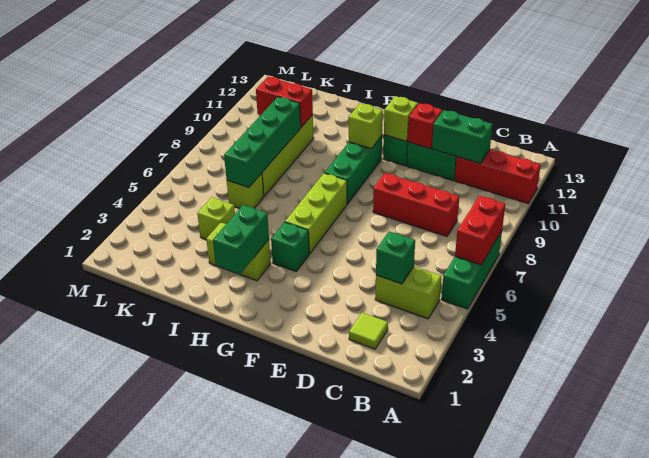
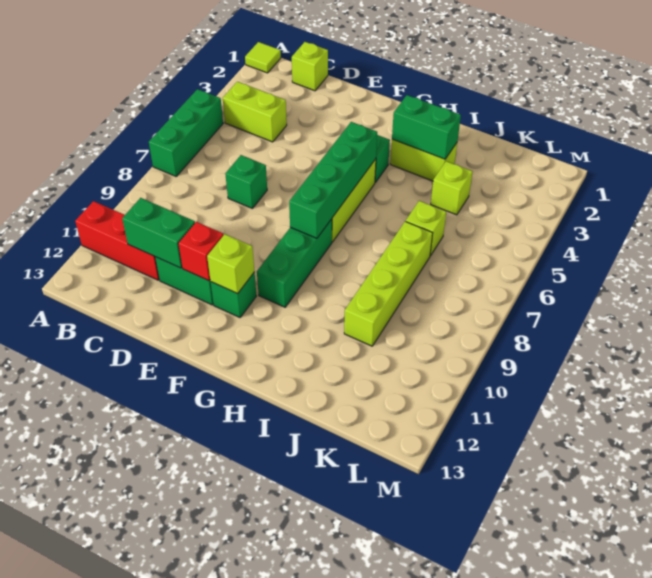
red 1x2 brick [455,196,505,265] -> none
lime 1x1 tile [349,313,388,349] -> lime 1x1 tile moved to [245,42,281,73]
green 1x1 brick [376,231,415,284] -> green 1x1 brick moved to [225,155,267,208]
red 1x3 brick [373,173,459,236] -> none
lime 1x1 brick [349,103,383,149] -> lime 1x1 brick moved to [292,42,328,91]
green 1x2 brick [213,205,269,274] -> green 1x2 brick turned to [392,95,461,159]
green 1x4 brick [224,97,301,188] -> green 1x4 brick moved to [289,122,377,238]
red 1x2 brick [256,77,313,127] -> none

